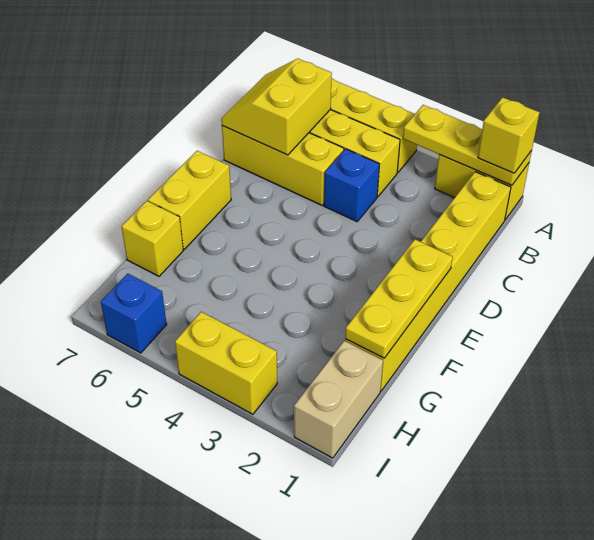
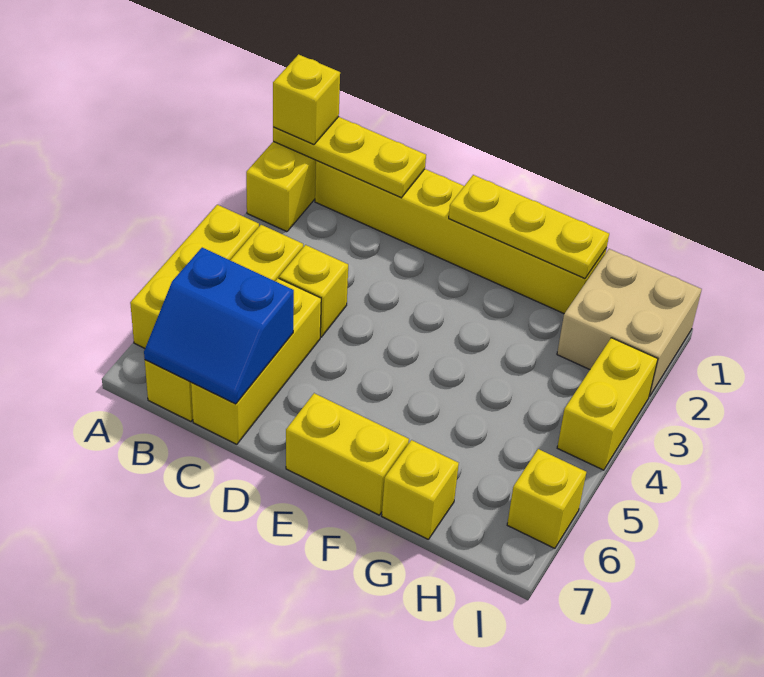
yellow 1x3 plate [403,105,532,185] -> yellow 1x3 plate turned to [273,117,426,198]
yellow 2x2 slope [221,59,332,155] -> blue 2x2 slope [144,248,294,404]
blue 1x1 brick [324,149,379,222] -> yellow 1x1 brick [279,245,348,337]
tan 1x2 brick [294,341,383,458] -> tan 2x2 brick [557,249,702,397]
blue 1x1 brick [101,274,167,353] -> yellow 1x1 brick [507,449,586,548]

